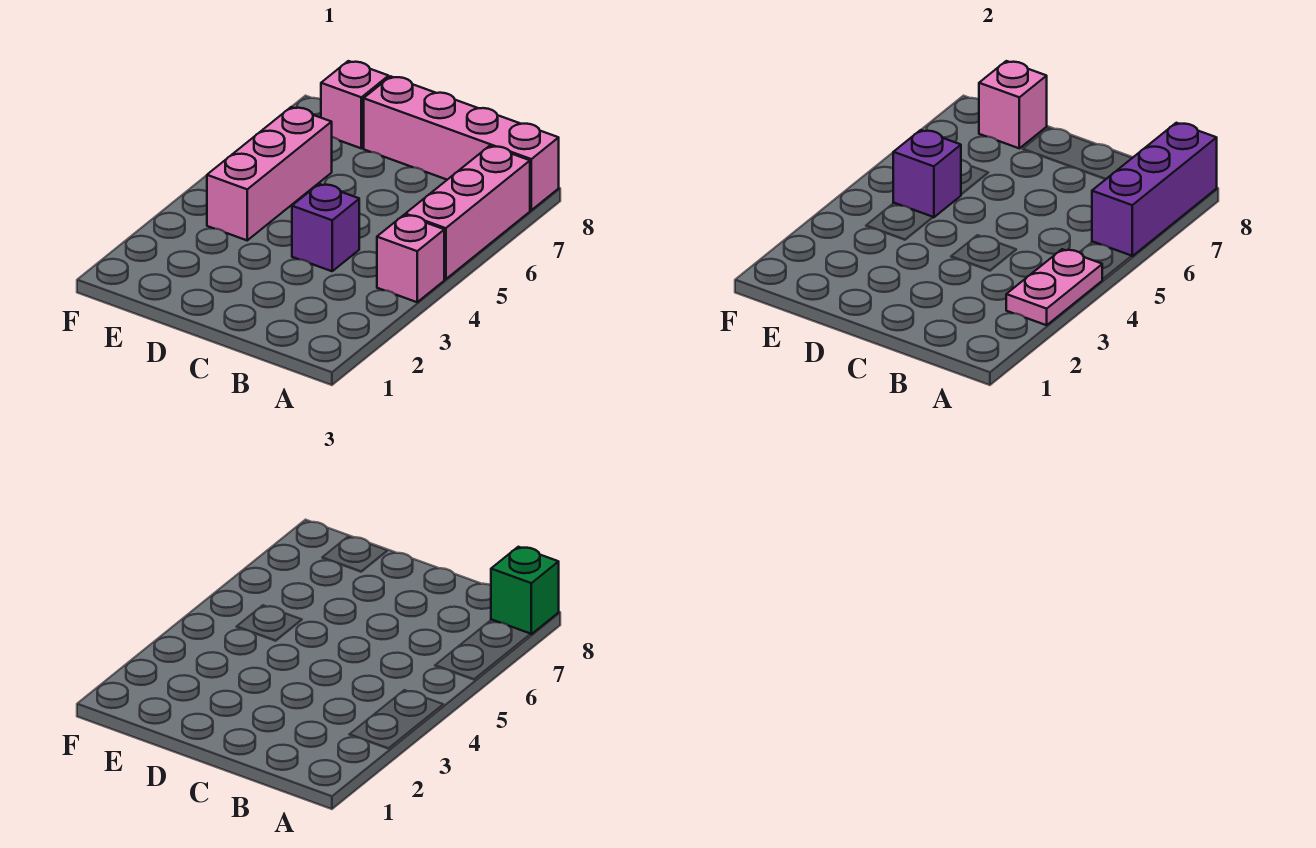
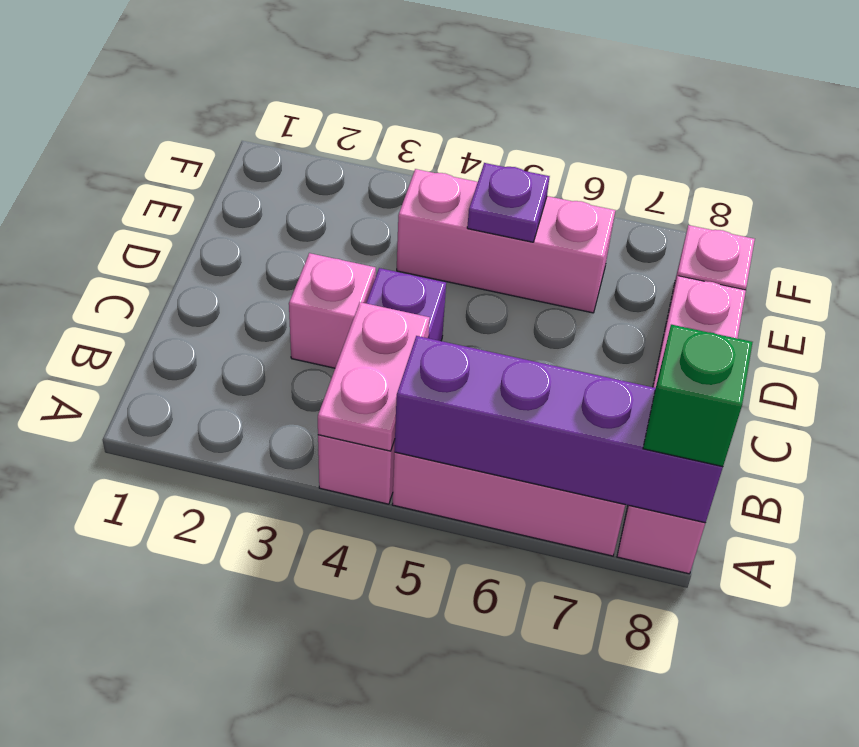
pink 1x2 plate [1006,249,1102,325] -> pink 1x2 plate turned to [318,302,430,451]
purple 1x3 brick [1092,123,1217,256] -> purple 1x4 brick [394,336,723,523]
purple 1x1 brick [893,130,961,217] -> purple 1x1 plate [467,163,550,242]
pink 1x1 brick [979,61,1047,148] -> pink 1x1 brick moved to [289,253,376,368]

